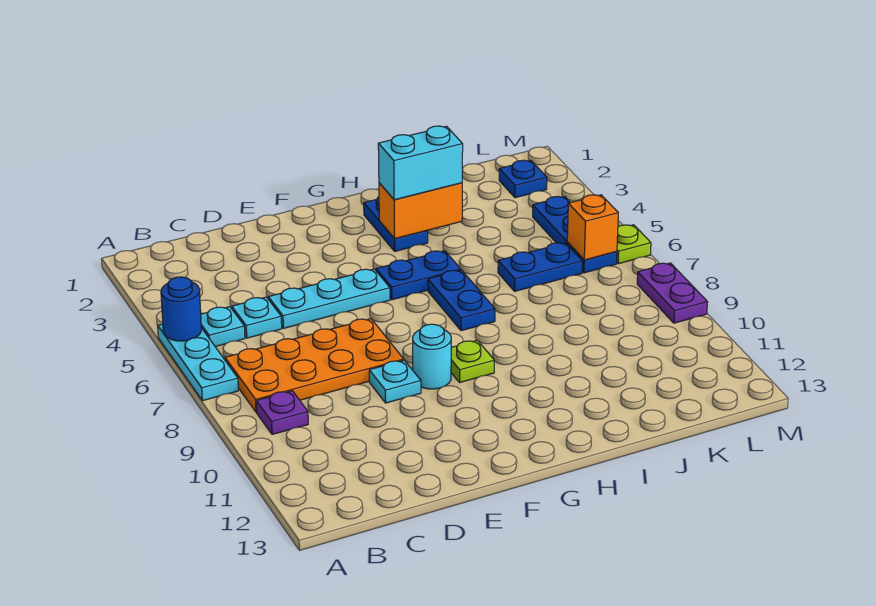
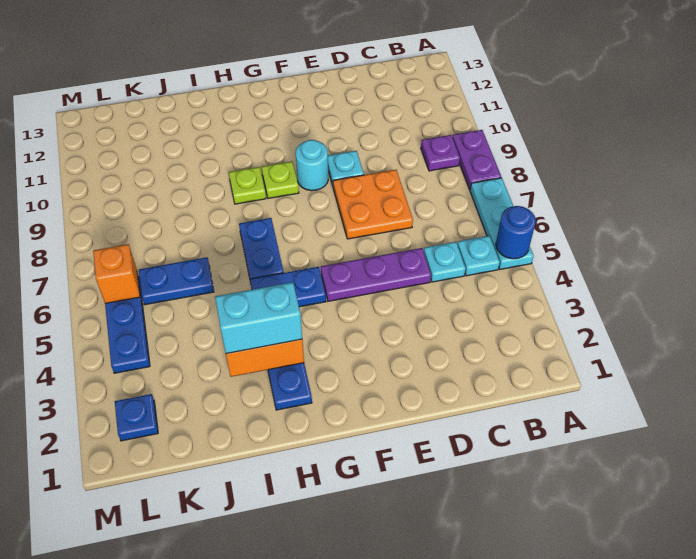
orange 2x4 plate [225,319,404,412] -> orange 2x2 plate [333,170,413,239]
cyan 1x3 plate [268,269,390,328] -> purple 1x3 plate [321,248,431,301]
lime 1x1 plate [617,225,651,264] -> lime 1x1 plate moved to [229,167,266,204]
purple 1x2 plate [637,263,707,323] -> purple 1x2 plate moved to [452,130,501,190]

